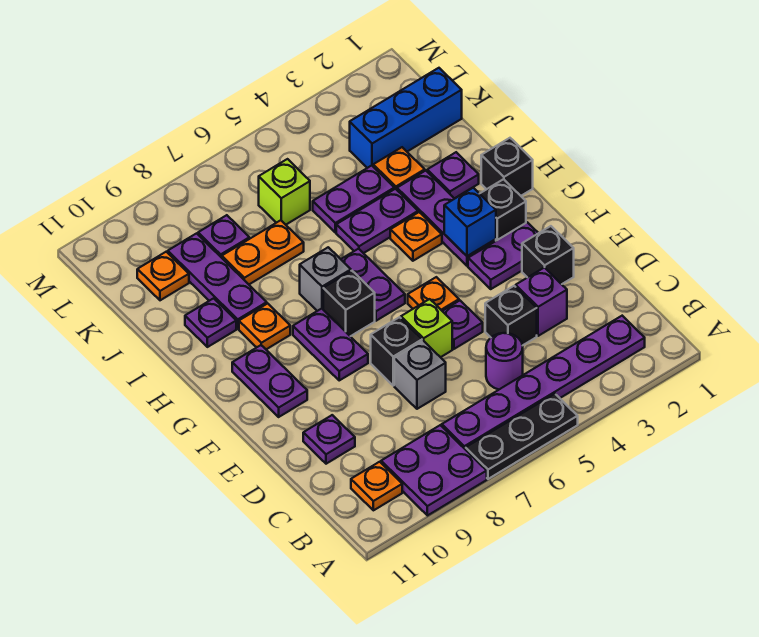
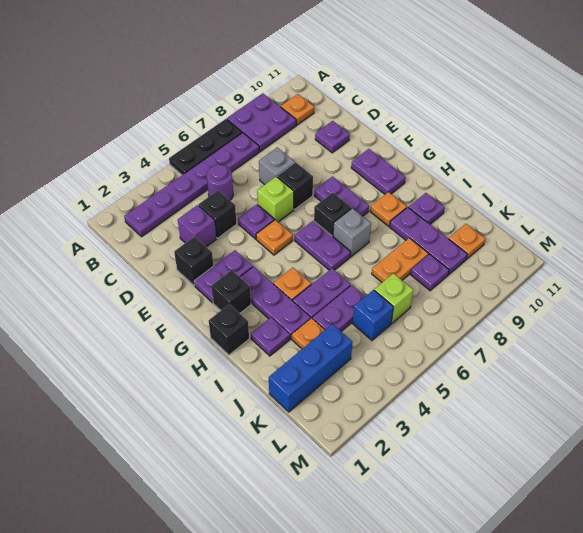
blue 1x1 brick [444,188,496,256] -> blue 1x1 brick moved to [353,290,393,340]

